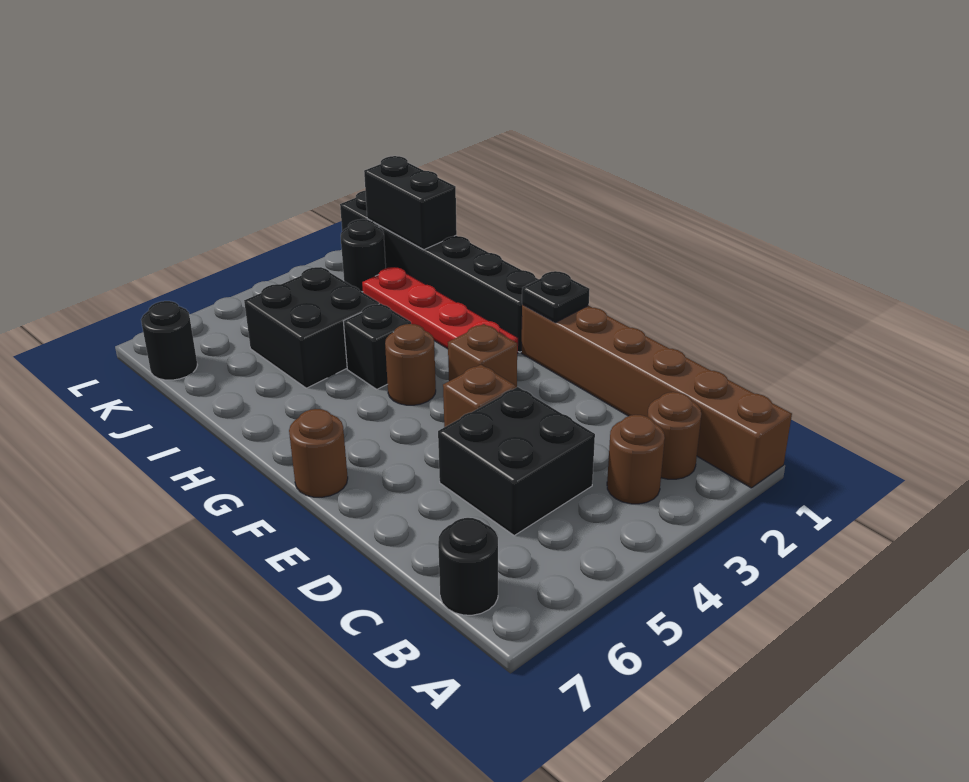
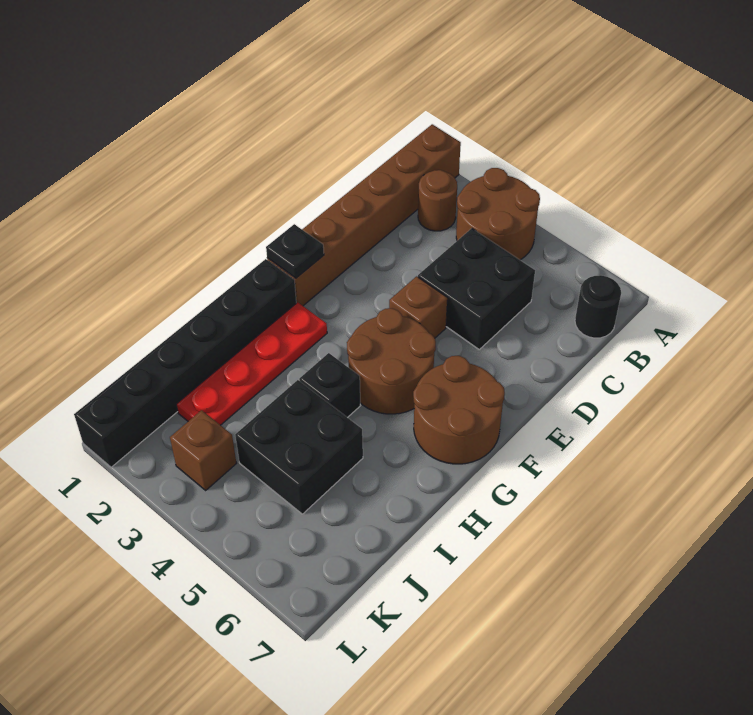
brown 1x1 round brick [607,415,665,504] -> brown 2x2 round brick [456,168,540,260]
brown 1x1 brick [448,324,517,388] -> brown 1x1 brick moved to [170,410,237,490]
brown 1x1 round brick [289,409,348,497] -> brown 2x2 round brick [413,356,505,464]
brown 1x1 round brick [385,324,436,405] -> brown 2x2 round brick [347,308,436,414]
black 1x2 brick [364,156,457,250] -> none
black 1x1 round brick [341,219,386,292] -> none
black 1x1 round brick [141,301,197,380] -> none

